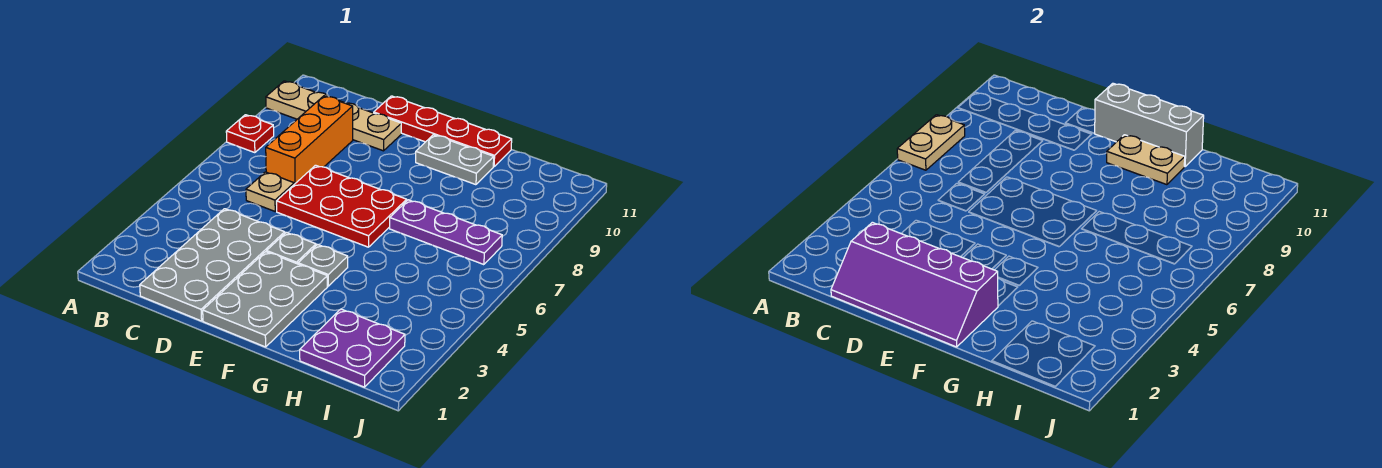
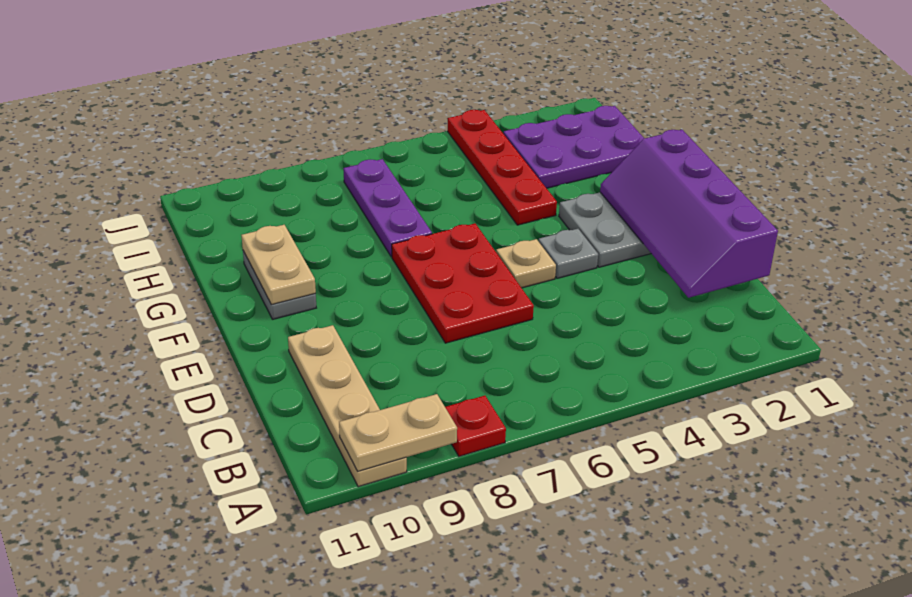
tan 1x2 plate [897,115,965,170] -> tan 1x2 plate moved to [339,394,457,471]
grey 2x4 plate [140,209,285,321] -> none
purple 2x4 slope [831,222,998,347] -> purple 2x4 slope turned to [600,130,778,298]
tan 1x1 plate [246,172,294,211] -> tan 1x1 plate moved to [496,239,556,288]
orange 1x3 brick [266,96,353,184] -> none
red 1x4 plate [374,96,512,167] -> red 1x4 plate moved to [448,110,557,225]
grey 1x3 brick [1094,83,1204,167] -> none
grey 1x1 plate [298,245,348,286] -> none
purple 2x2 plate [300,309,405,387] -> purple 2x3 plate [503,106,644,188]

